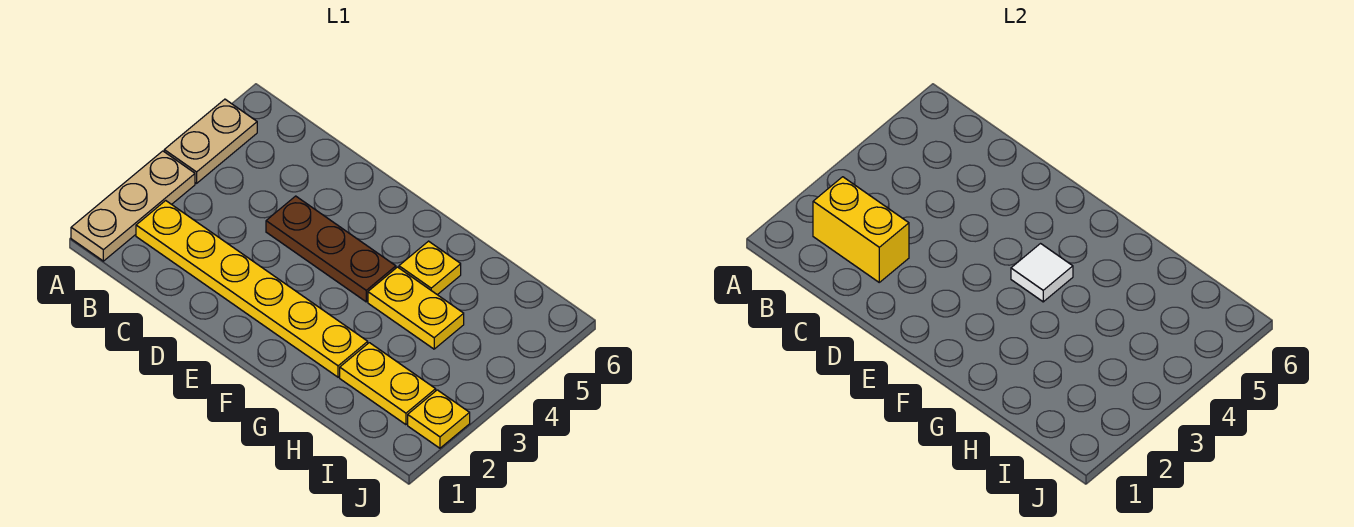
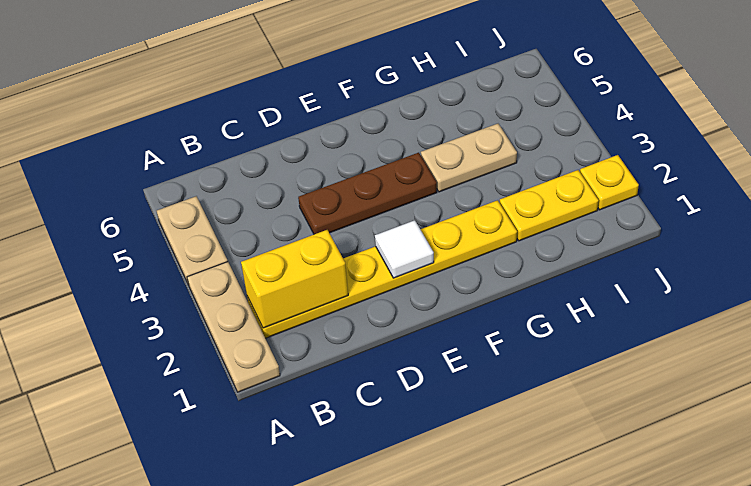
white 1x1 tile [1011,244,1073,302] -> white 1x1 tile moved to [375,220,434,278]
yellow 1x2 plate [368,267,464,349] -> tan 1x2 plate [421,124,517,192]
yellow 1x1 plate [399,241,461,295] -> none

